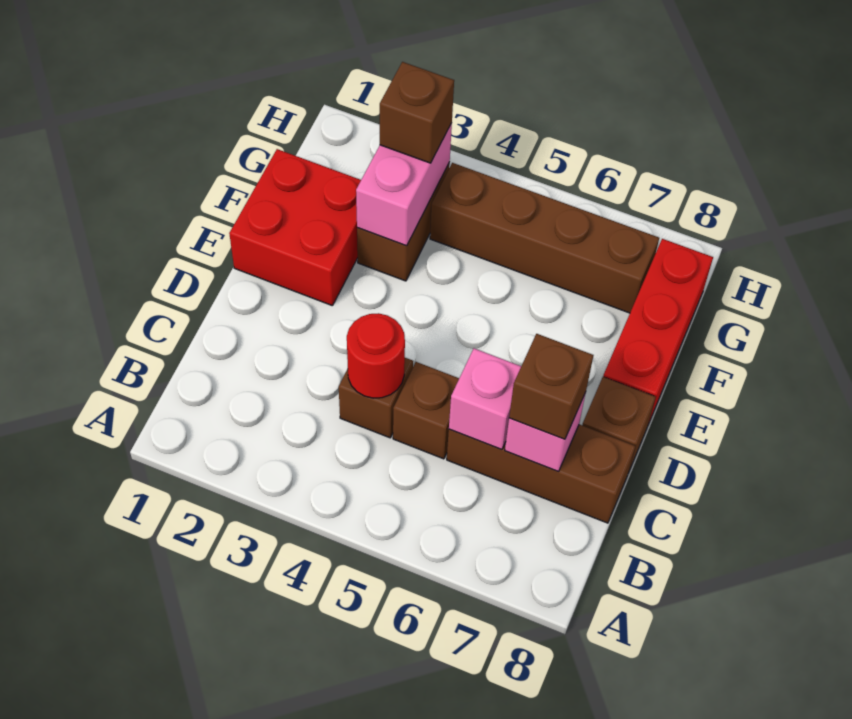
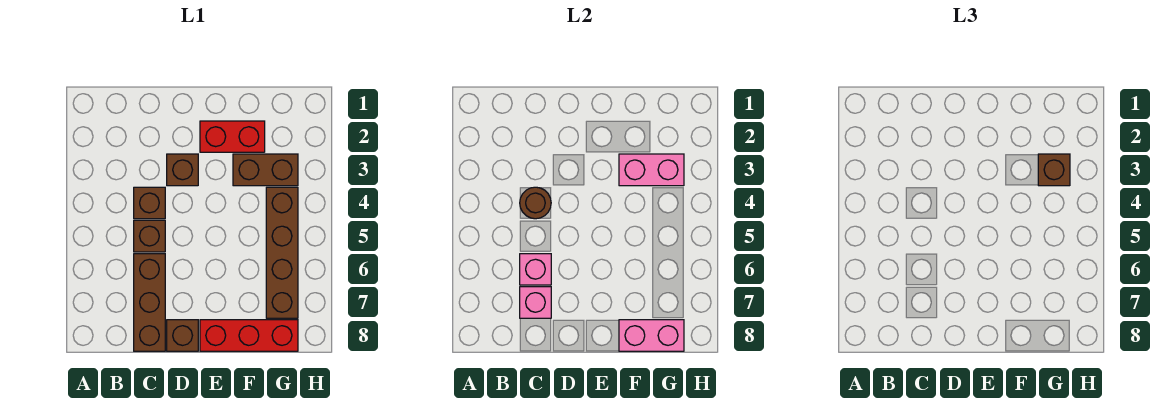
red 1x1 round brick [347,313,405,398] -> brown 1x1 round brick [520,187,551,219]
brown 1x1 brick [509,334,593,439] -> brown 1x1 brick moved to [167,154,198,186]
red 2x2 brick [229,149,361,306] -> red 1x2 brick [200,121,265,152]
none -> pink 1x2 brick [619,320,684,351]

